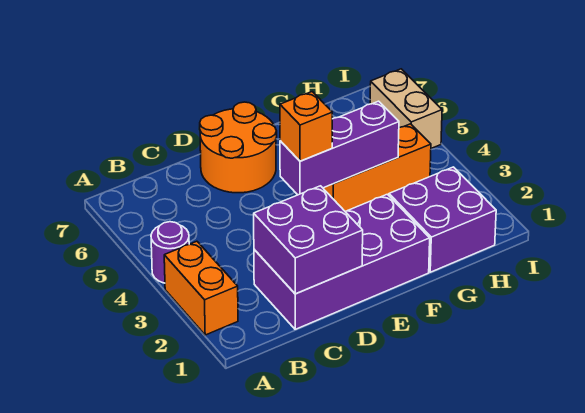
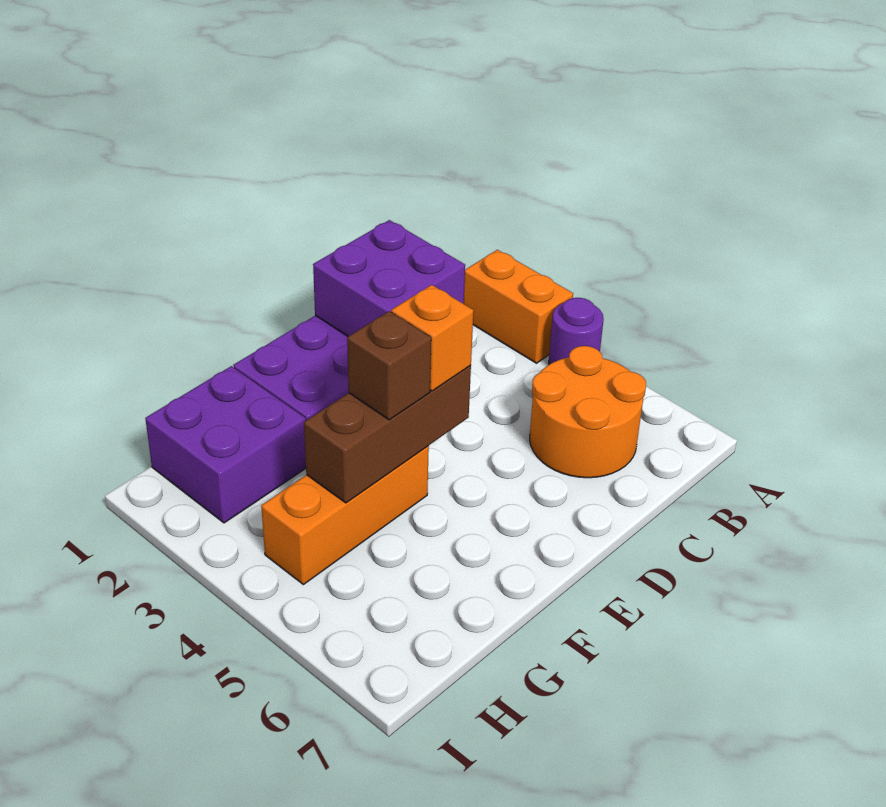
orange 2x2 round brick [200,102,277,193] -> orange 2x2 round brick moved to [530,346,646,478]
purple 1x3 brick [280,101,399,195] -> brown 1x3 brick [304,365,471,503]
none -> brown 1x1 brick [347,311,431,420]
tan 1x2 brick [370,69,442,148] -> none

